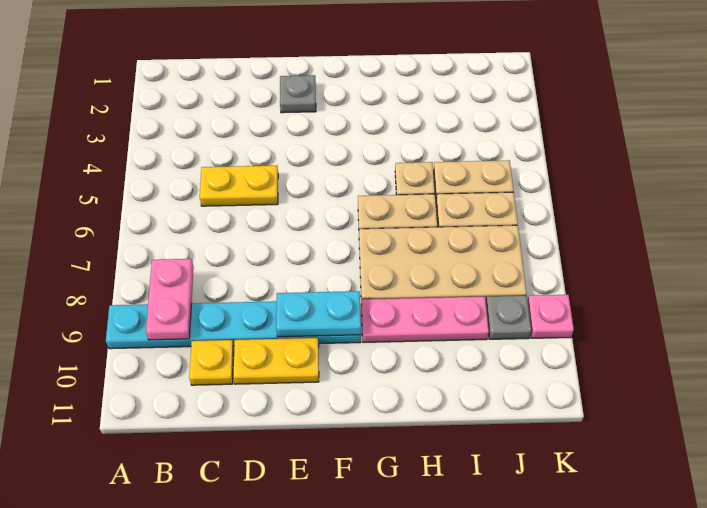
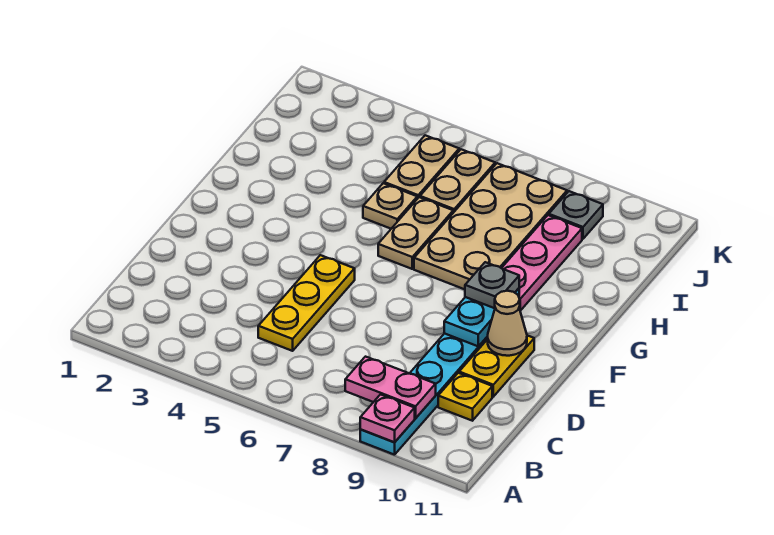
yellow 1x2 plate [200,165,278,206] -> yellow 1x3 plate [258,255,355,351]
grey 1x1 plate [280,75,316,113] -> grey 1x1 plate moved to [465,262,519,308]
none -> tan 1x1 cone [487,291,527,356]
pink 1x1 plate [528,295,574,338] -> pink 1x1 plate moved to [360,394,415,442]

